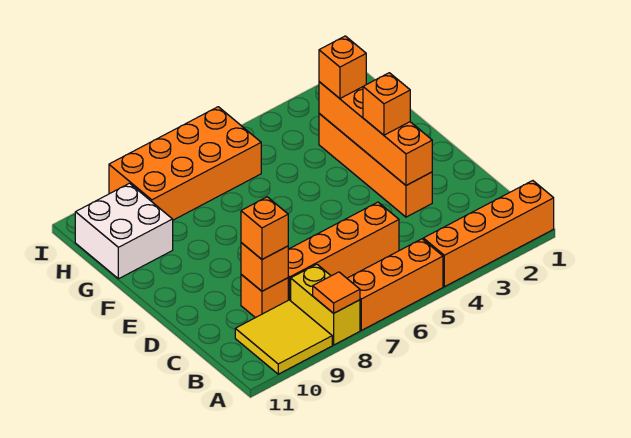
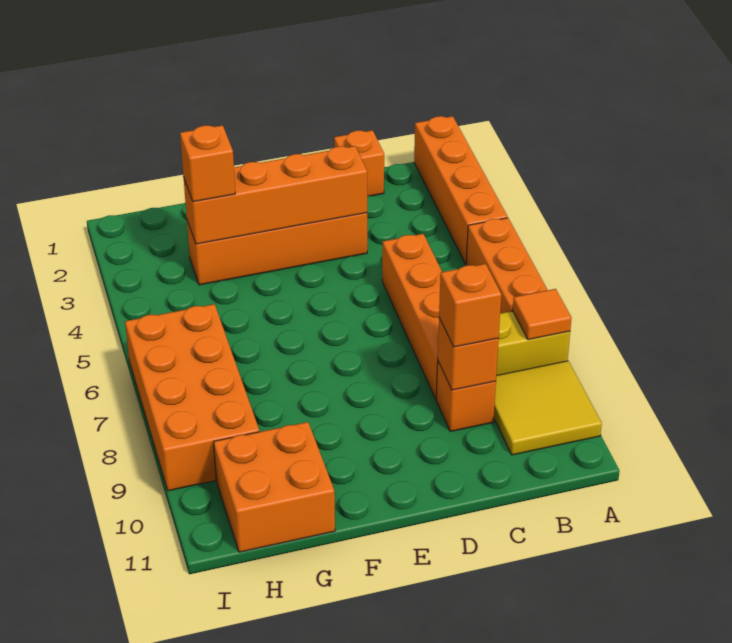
orange 1x1 brick [363,73,410,135] -> orange 1x1 brick moved to [334,130,384,196]
white 2x2 brick [75,183,173,279] -> orange 2x2 brick [214,422,335,552]

